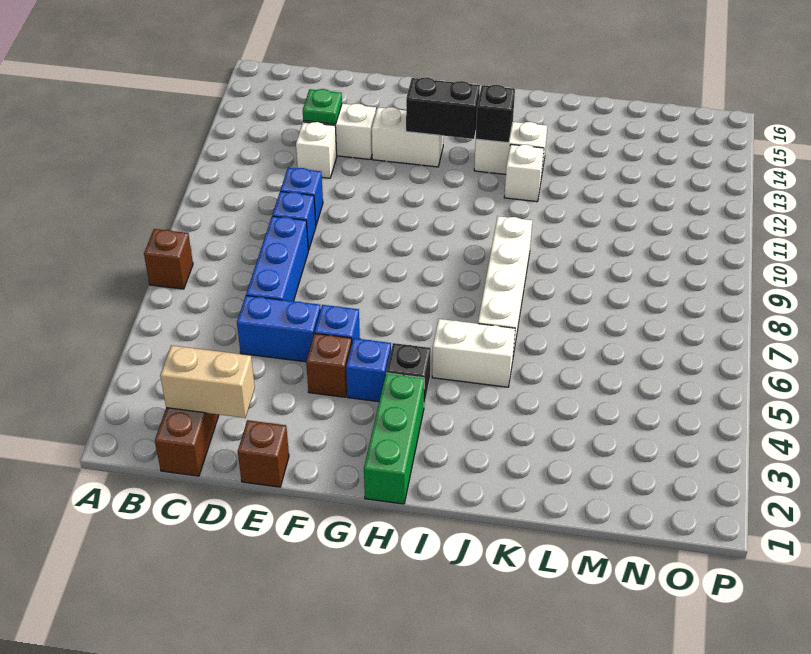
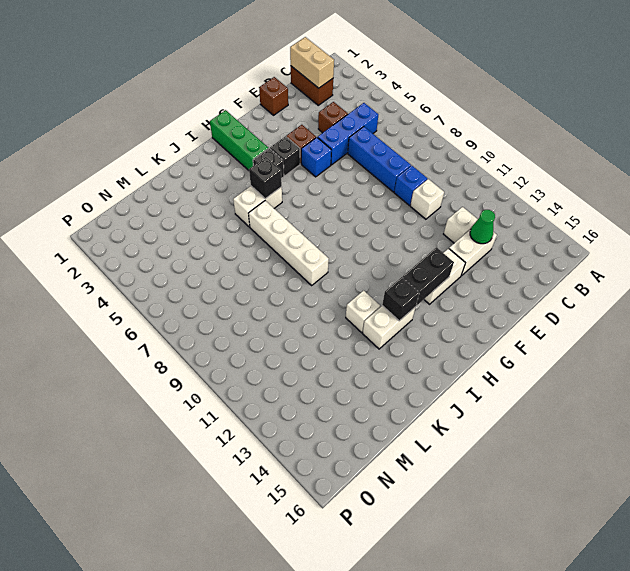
brown 1x1 brick [144,229,193,289] -> brown 1x1 brick moved to [318,102,348,133]
tan 1x2 brick [160,345,255,418] -> tan 1x2 brick turned to [290,37,334,88]
blue 1x2 brick [237,296,321,362] -> blue 1x3 brick [318,103,378,165]
blue 1x1 brick [280,168,323,225] -> white 1x1 brick [410,179,444,219]
green 1x1 plate [303,89,342,124] -> green 1x1 cone [470,210,495,244]
blue 1x1 brick [346,338,391,402] -> black 1x1 brick [270,136,300,176]
none -> black 1x1 brick [249,157,282,199]

